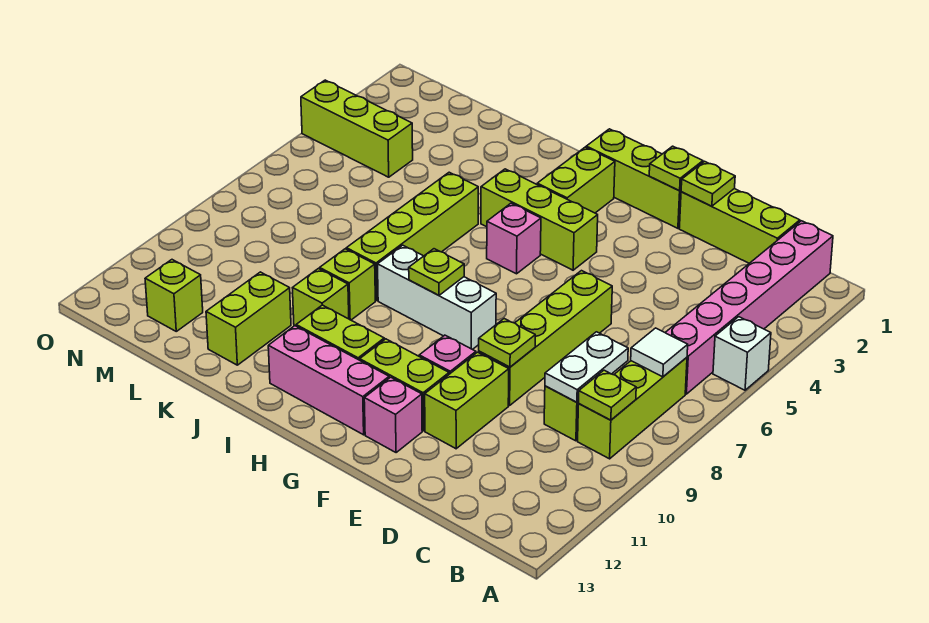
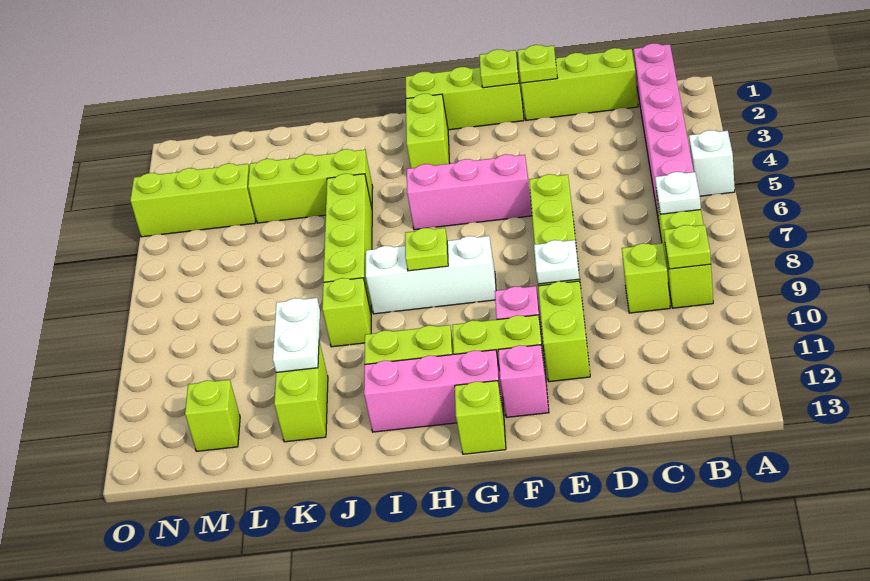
white 1x1 tile [631,328,688,377] -> white 1x1 plate [655,172,701,214]
white 1x2 plate [545,332,628,402] -> white 1x2 plate moved to [273,298,320,372]
lime 1x1 plate [479,319,535,367] -> white 1x1 plate [534,240,579,284]
lime 1x3 brick [481,169,598,270] -> lime 1x3 brick moved to [248,149,373,223]
pink 1x1 brick [487,203,541,274] -> pink 1x3 brick [407,154,532,230]
lime 1x1 brick [293,269,349,326] -> lime 1x1 brick moved to [455,381,506,454]

